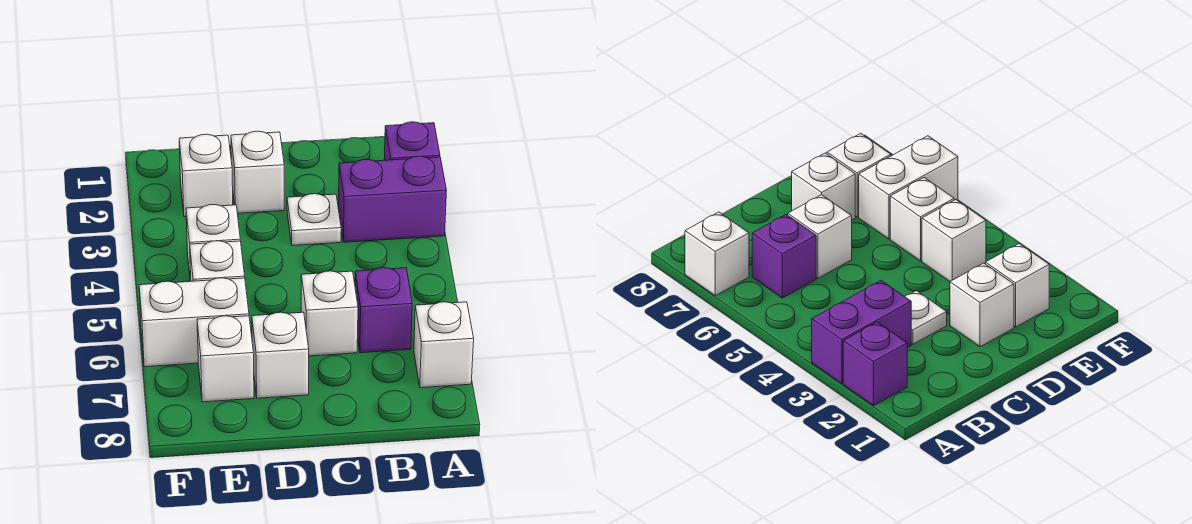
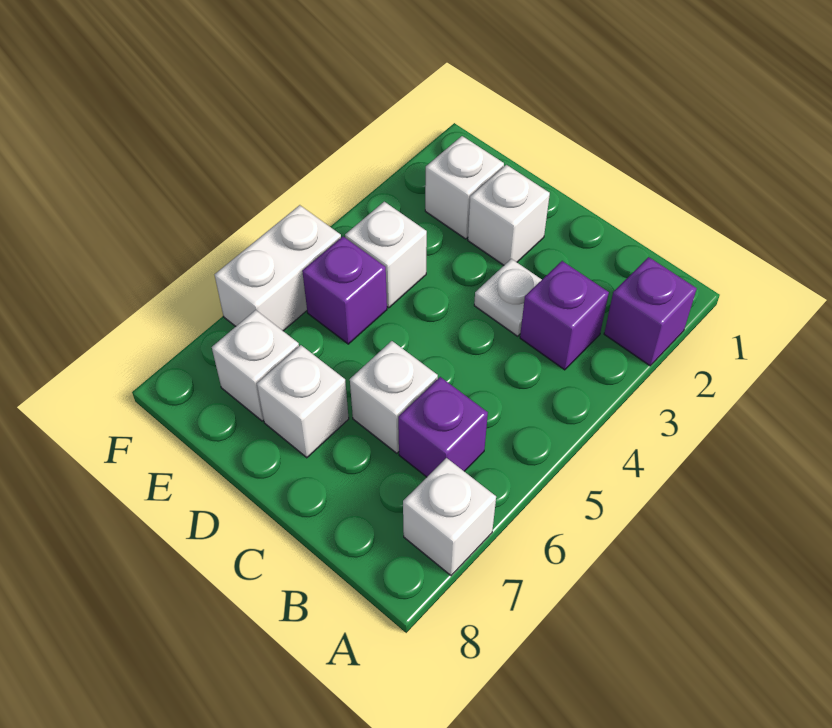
purple 1x2 brick [339,156,446,242] -> purple 1x1 brick [520,261,609,370]
white 1x1 brick [190,241,245,281] -> purple 1x1 brick [302,237,387,344]
white 1x2 brick [139,278,249,367] -> white 1x2 brick turned to [215,205,341,331]

